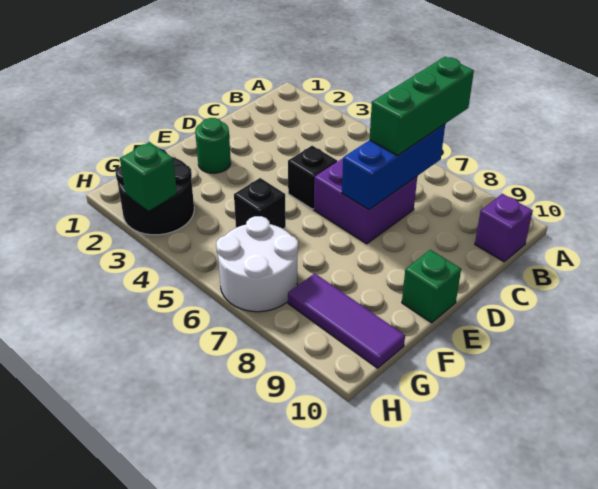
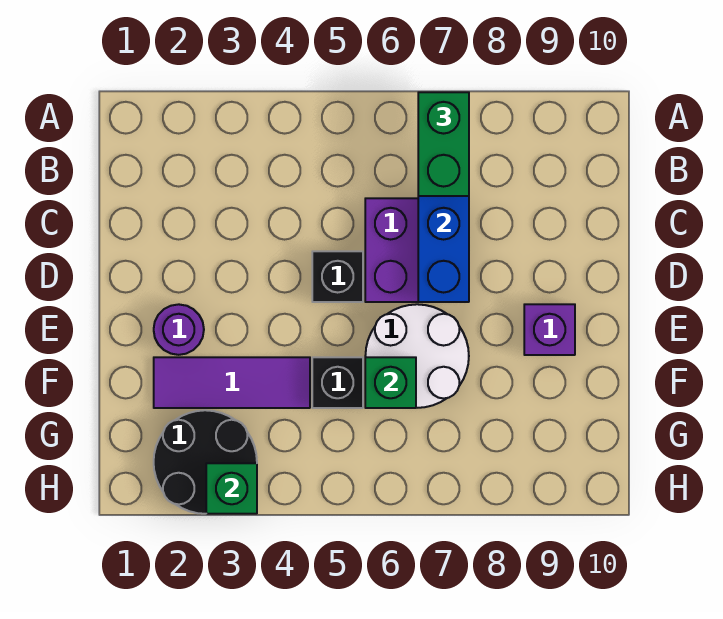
green 1x3 brick [369,57,474,156] -> green 1x2 brick [418,92,469,196]
purple 1x1 brick [475,194,533,262] -> purple 1x1 brick moved to [524,304,575,355]
green 1x1 round brick [195,118,231,173] -> purple 1x1 round brick [154,304,204,355]
green 1x1 brick [402,250,461,323] -> green 1x1 brick moved to [365,357,416,408]
white 2x2 round brick [216,216,298,312] -> white 2x2 round brick moved to [365,304,469,408]
purple 1x3 tile [288,273,405,368] -> purple 1x3 tile moved to [154,357,310,408]

